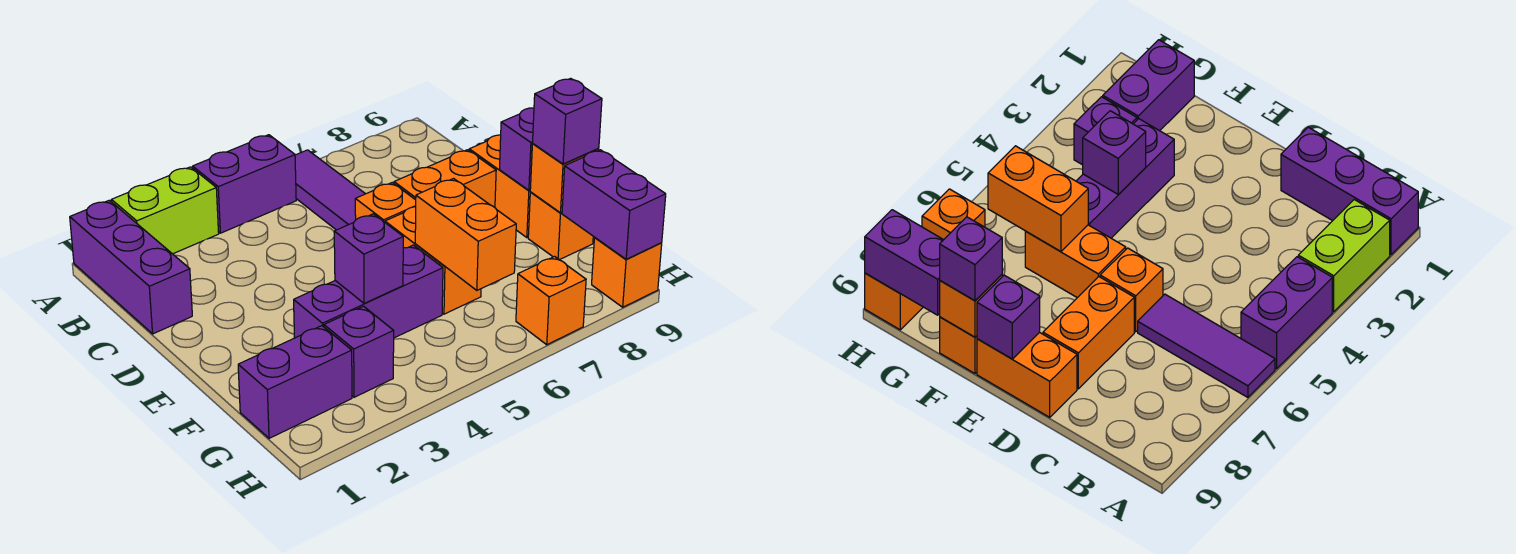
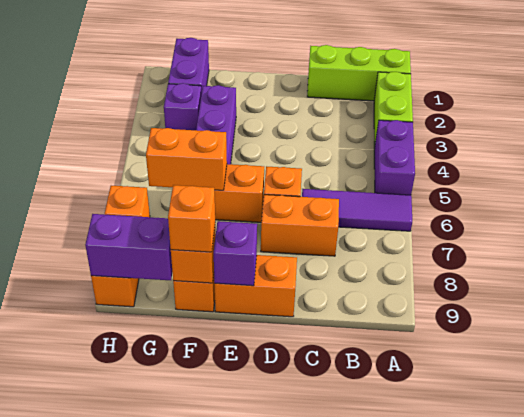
purple 1x3 brick [70,200,192,334] -> lime 1x3 brick [307,45,411,101]
orange 1x2 brick [394,150,496,207] -> orange 1x2 brick turned to [261,195,339,256]
purple 1x1 brick [334,214,403,303] -> none
purple 1x1 brick [533,78,602,164] -> orange 1x1 brick [168,185,215,252]

